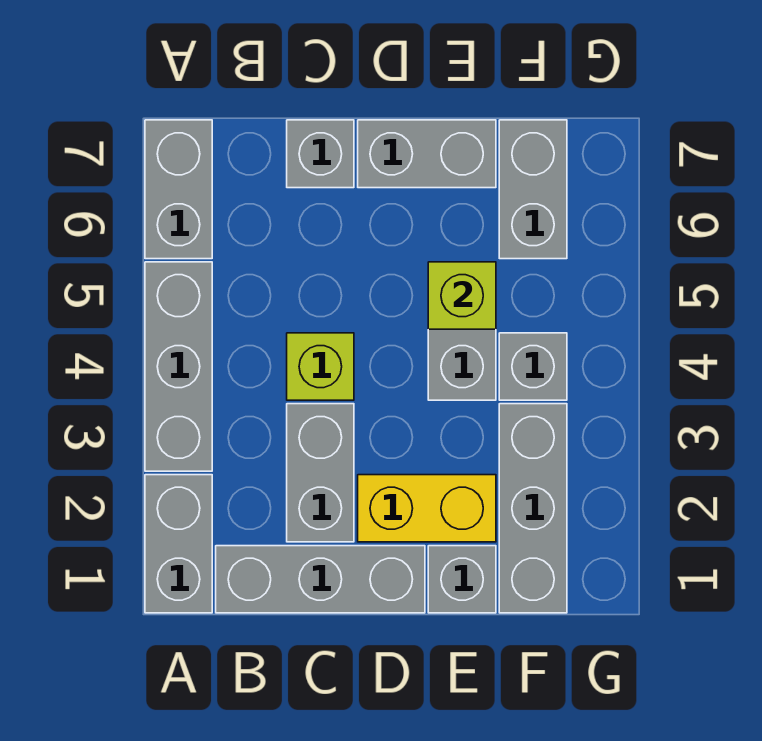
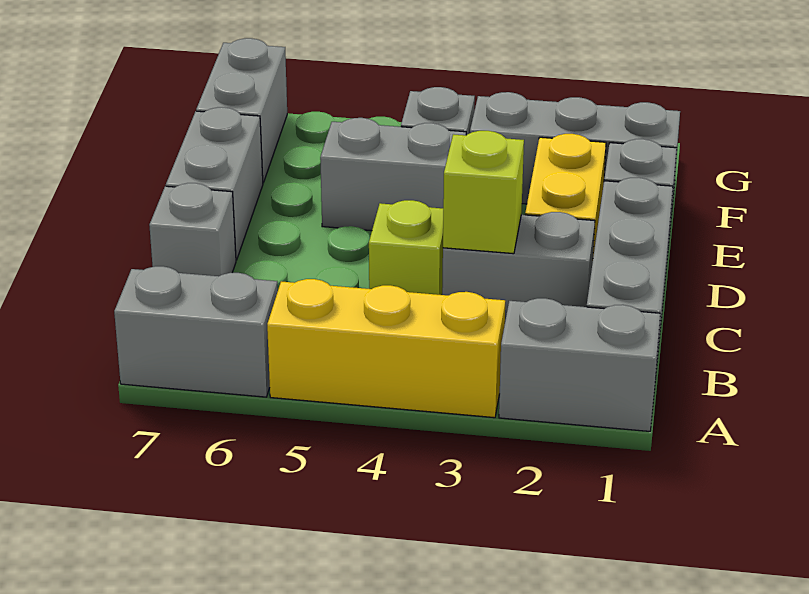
grey 1x3 brick [145,262,212,471] -> yellow 1x3 brick [267,279,505,418]
lime 1x1 brick [428,262,496,329] -> lime 1x1 brick moved to [443,131,524,254]
grey 1x2 brick [499,120,567,259] -> grey 1x2 brick turned to [196,38,287,183]

